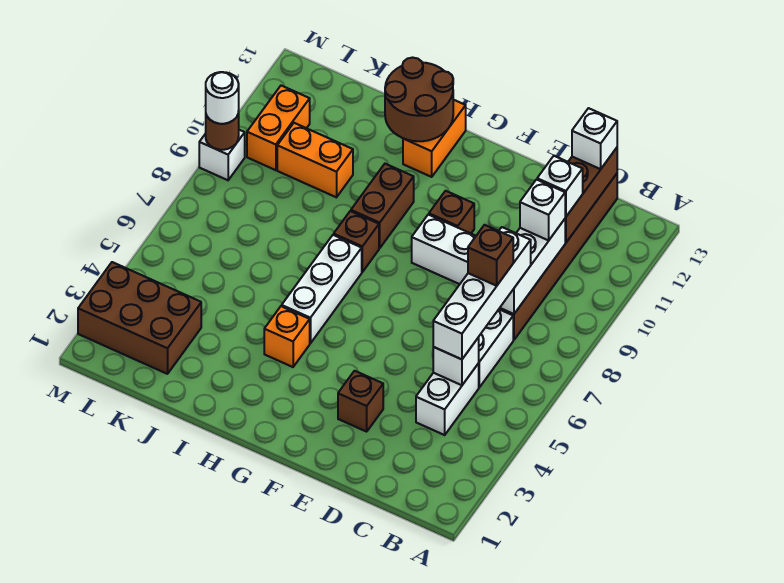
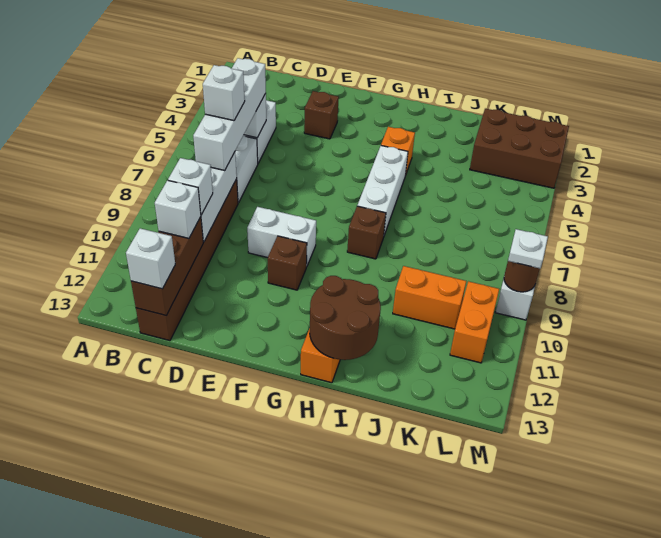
brown 1x1 brick [468,225,513,286] -> white 1x1 brick [203,65,245,121]
brown 1x2 brick [351,164,414,248] -> none
white 1x1 round brick [206,72,239,124] -> white 1x1 plate [508,229,548,268]

